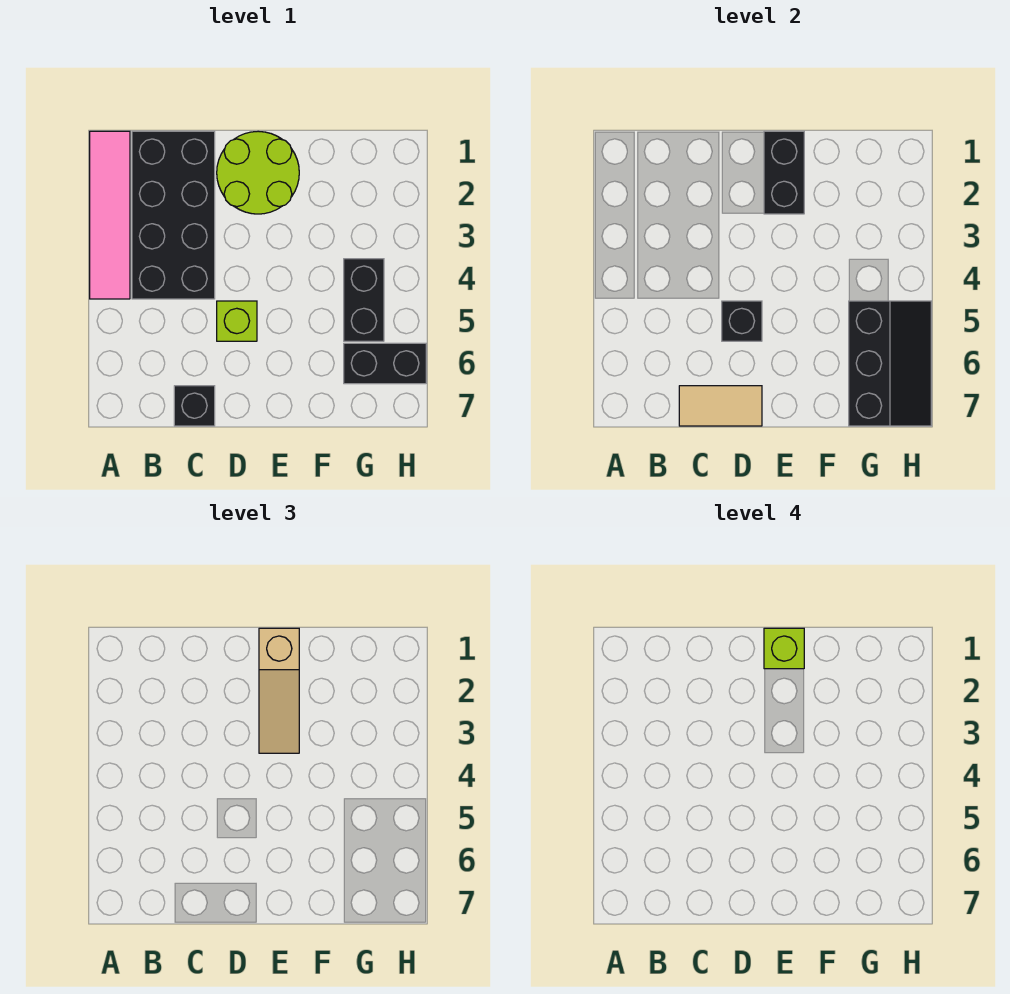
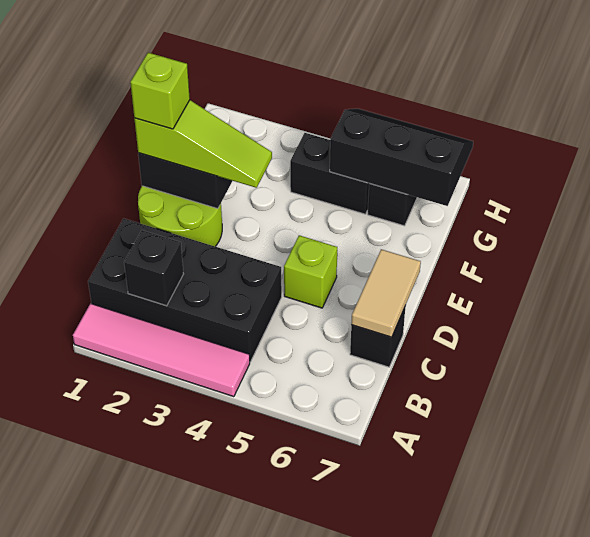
black 1x1 brick [722,301,762,341] -> black 1x1 brick moved to [124,230,183,306]
tan 1x3 slope [259,628,299,753] -> lime 1x3 slope [134,100,272,188]

